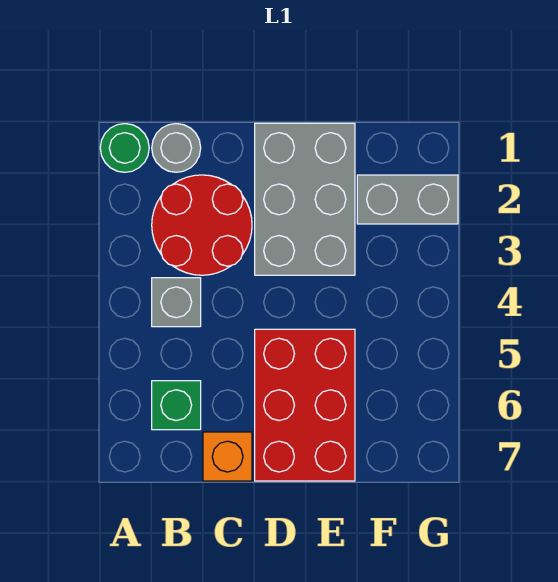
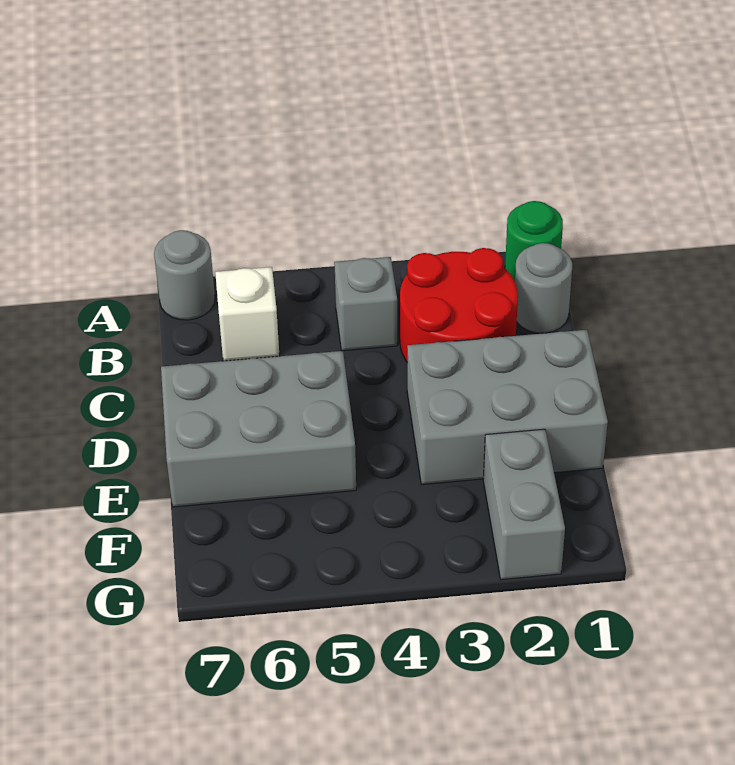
none -> grey 1x1 round brick [154,230,215,320]
green 1x1 brick [152,381,201,430] -> white 1x1 brick [215,267,279,361]
orange 1x1 brick [203,432,252,481] -> none
red 2x3 brick [255,329,355,481] -> grey 2x3 brick [161,351,356,507]

